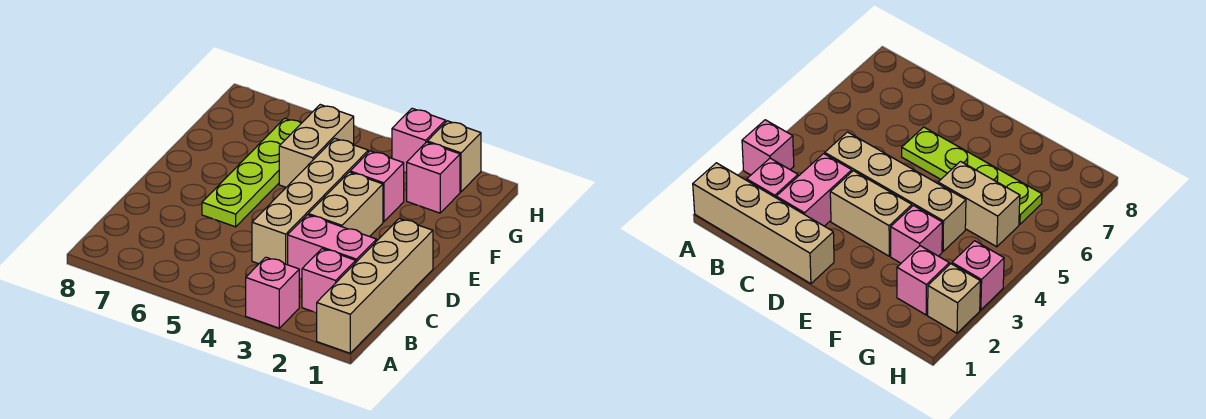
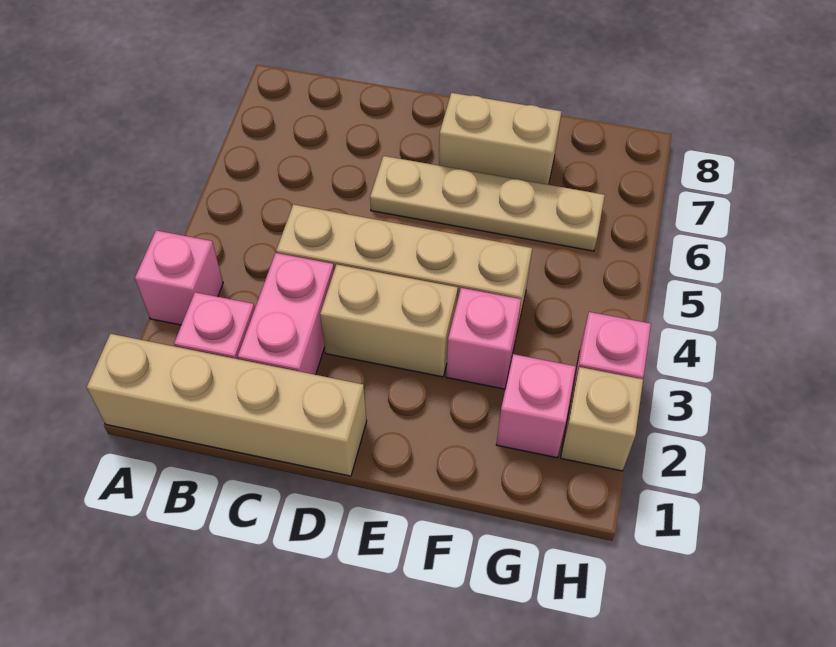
lime 1x4 plate [202,118,301,227] -> tan 1x4 plate [370,156,605,251]
tan 1x2 brick [279,105,354,187] -> tan 1x2 brick moved to [439,93,562,185]

